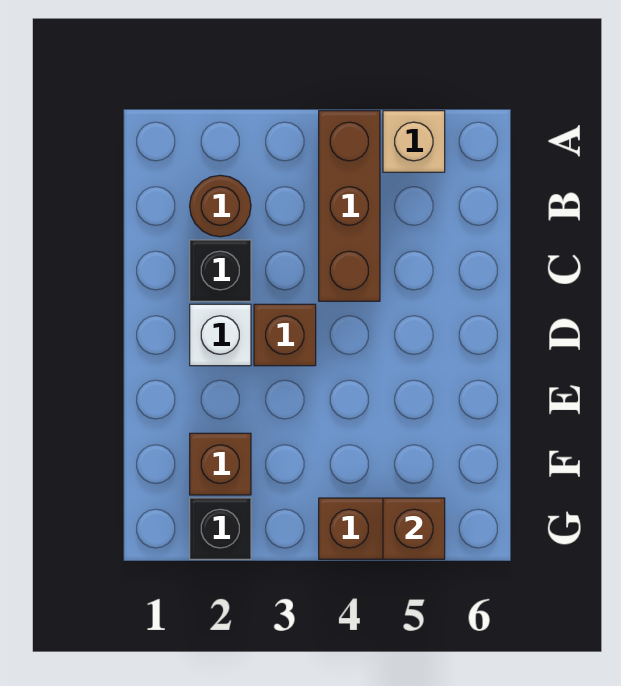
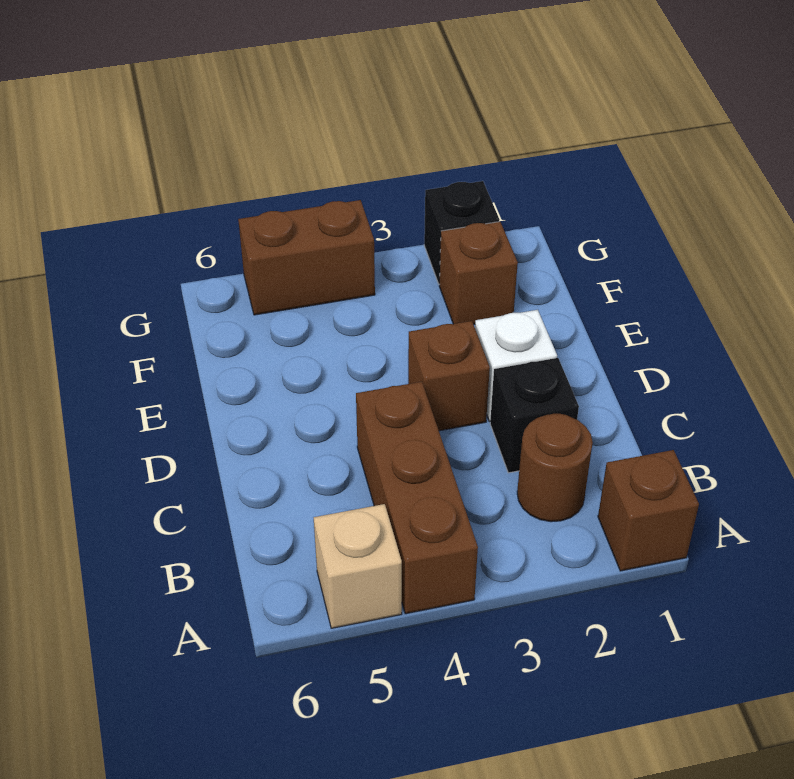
brown 1x1 brick [383,498,445,559] -> brown 1x1 brick moved to [598,450,699,571]

